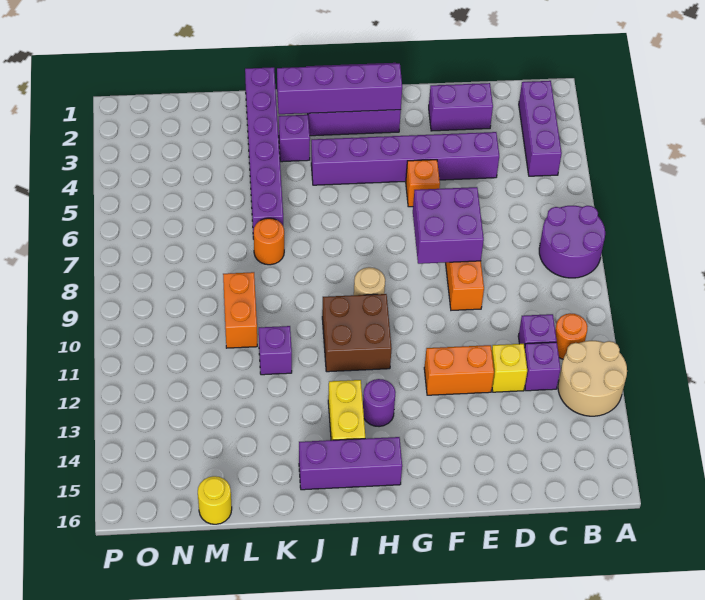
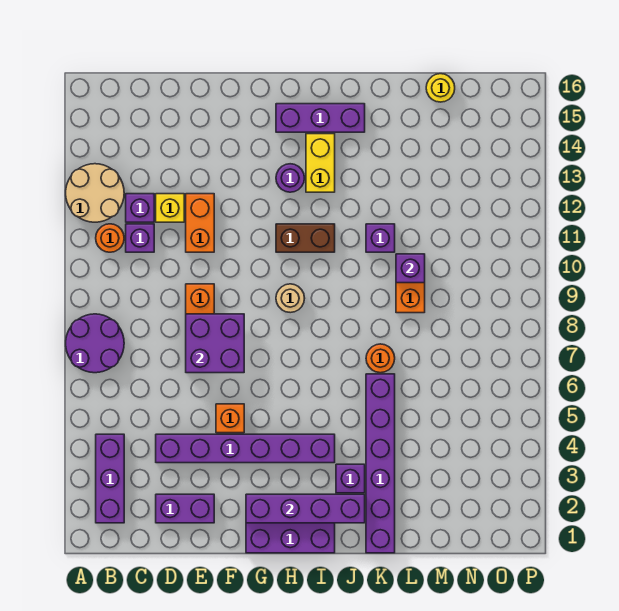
orange 1x2 brick [424,345,494,395] -> orange 1x2 brick turned to [186,194,214,252]
brown 2x2 brick [322,294,392,372] -> brown 1x2 brick [276,224,335,252]
none -> purple 1x1 brick [396,254,425,283]

